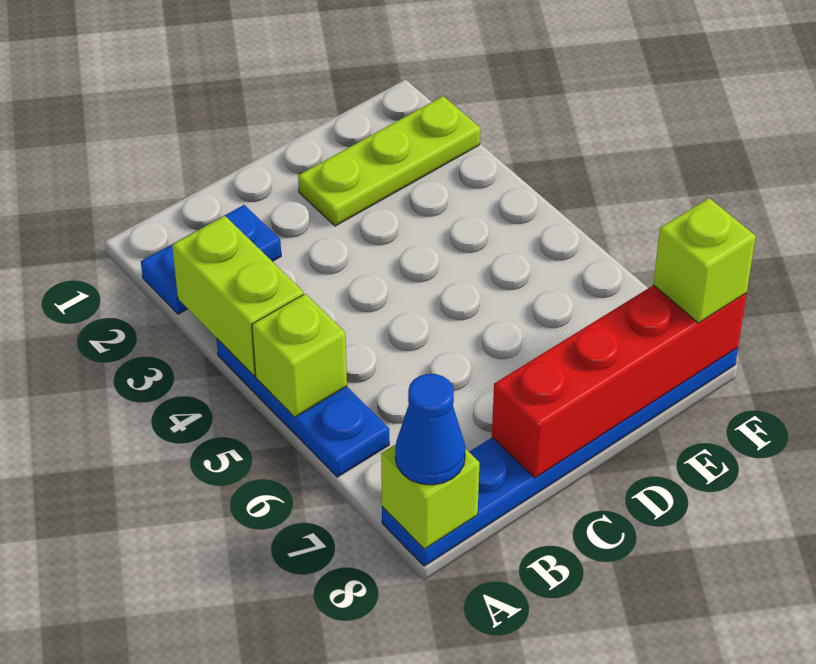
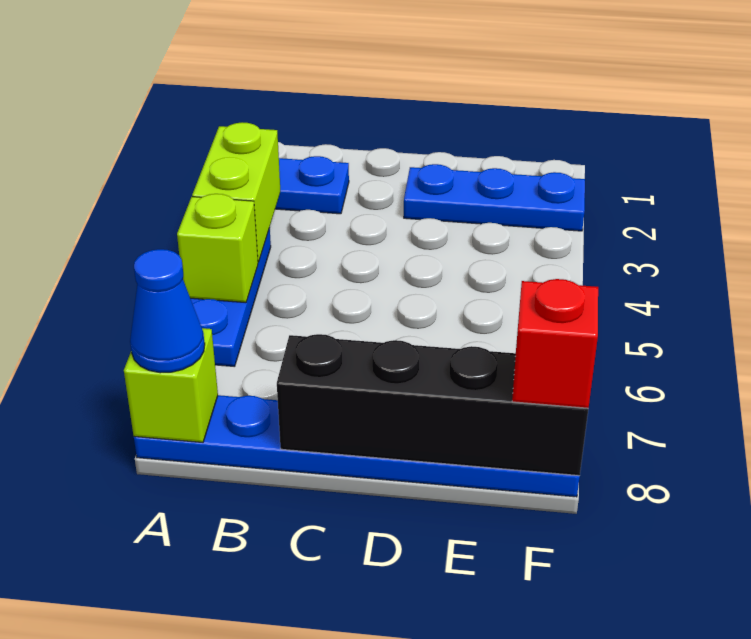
red 1x4 brick [492,285,747,478] -> black 1x4 brick [277,334,588,476]
lime 1x3 plate [298,96,480,226] -> blue 1x3 plate [404,164,585,231]
lime 1x1 brick [653,198,756,323] -> red 1x1 brick [512,279,598,408]

